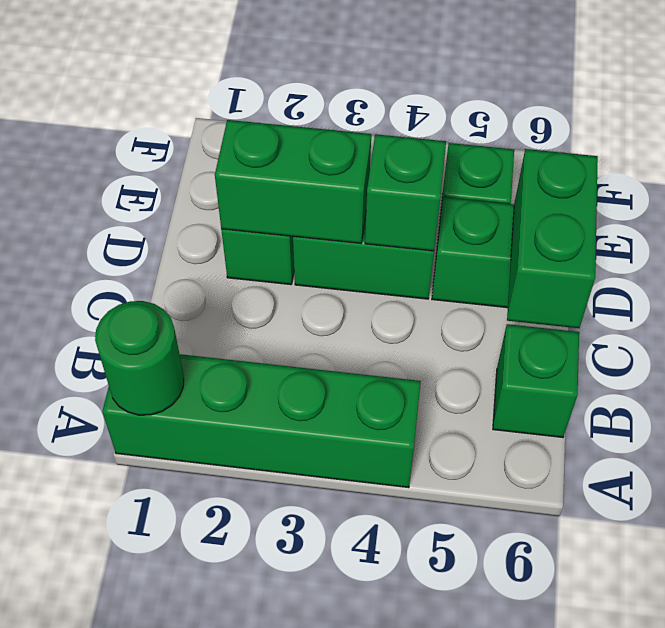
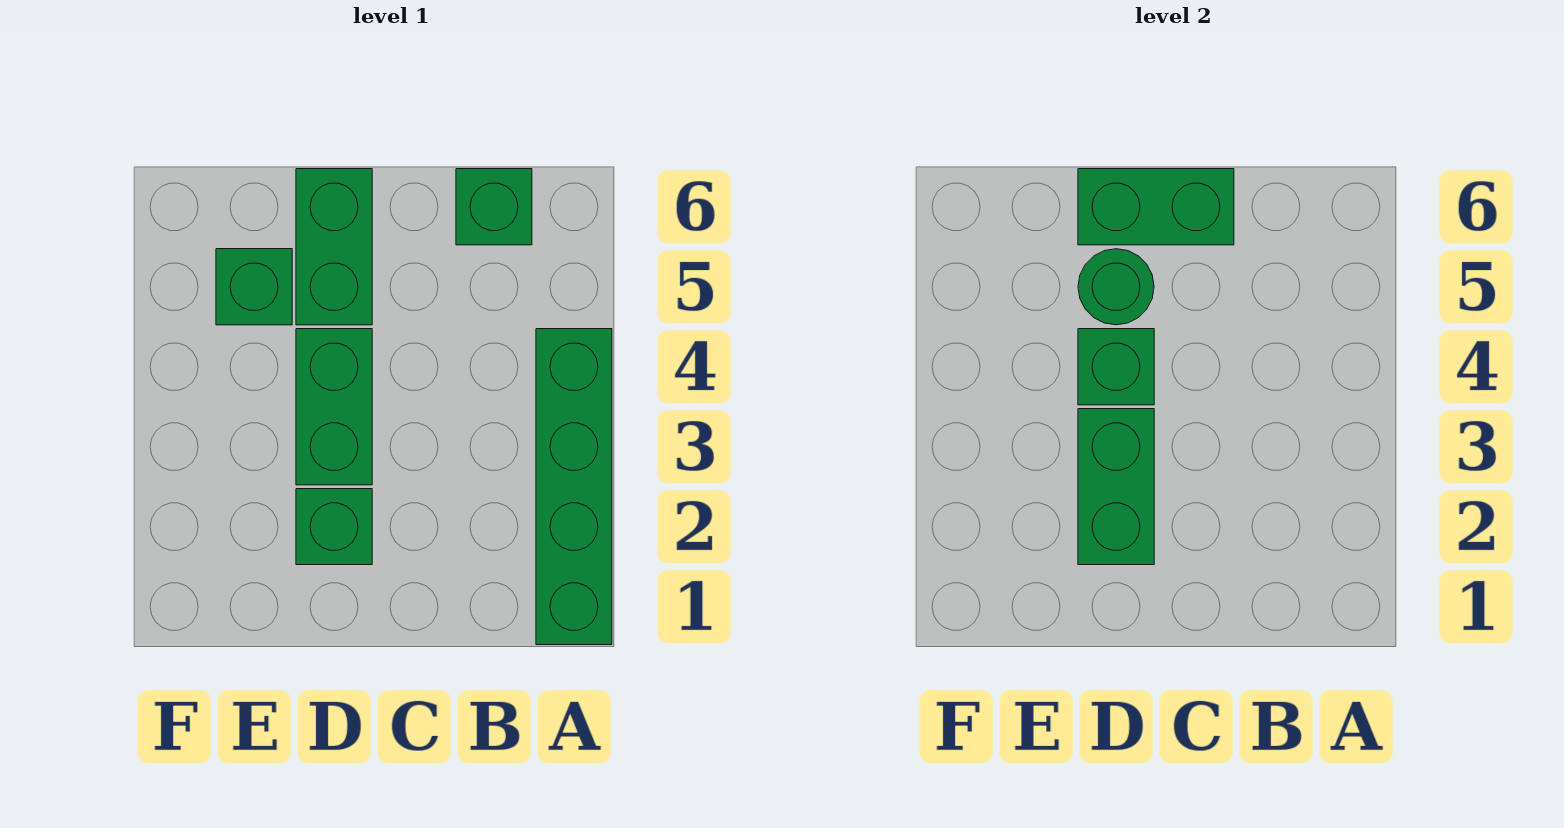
green 1x1 round brick [95,301,184,415] -> green 1x1 round brick moved to [1078,249,1154,325]

